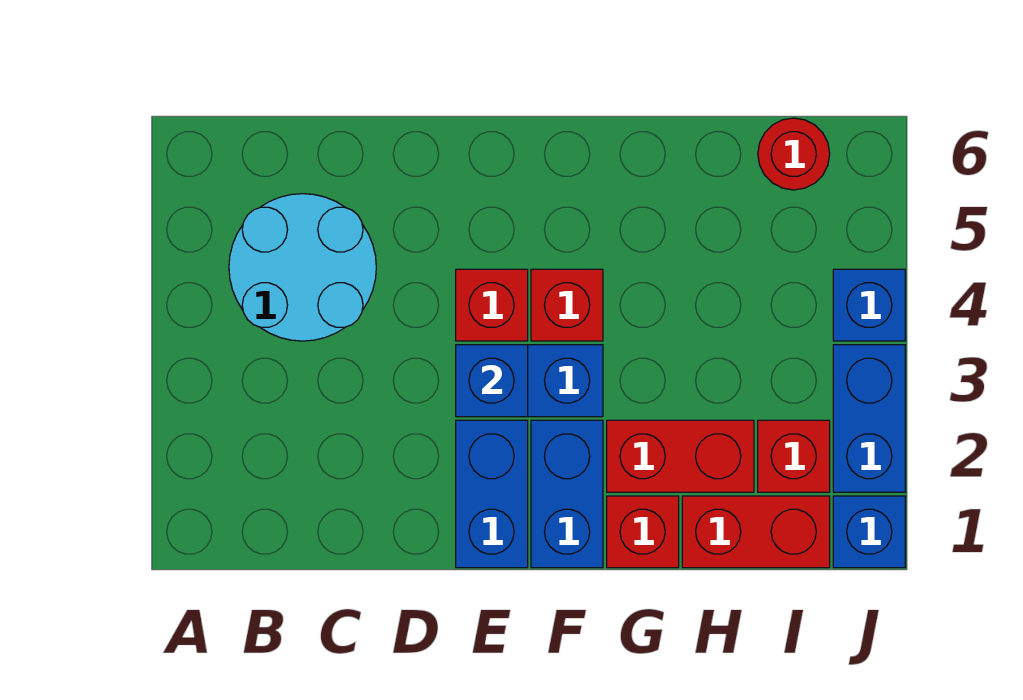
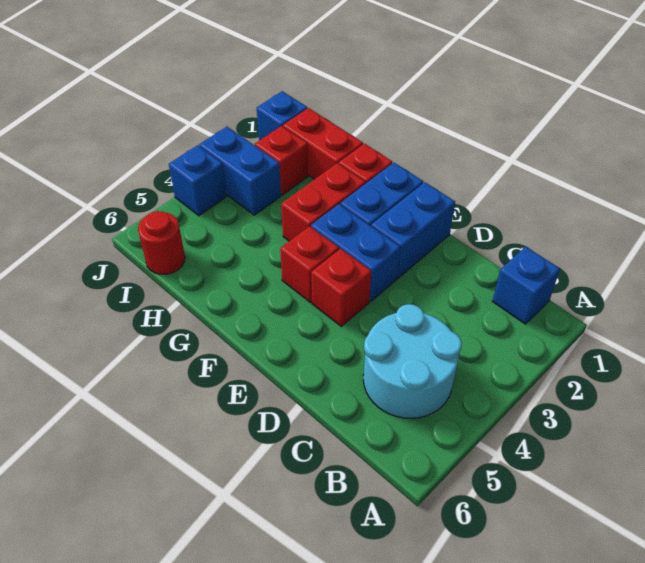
blue 1x1 brick [456,345,528,417] -> blue 1x1 brick moved to [492,247,560,324]
red 1x2 brick [607,420,754,492] -> red 1x2 brick turned to [281,163,366,241]
blue 1x2 brick [833,345,905,492] -> blue 1x2 brick turned to [199,127,281,215]

